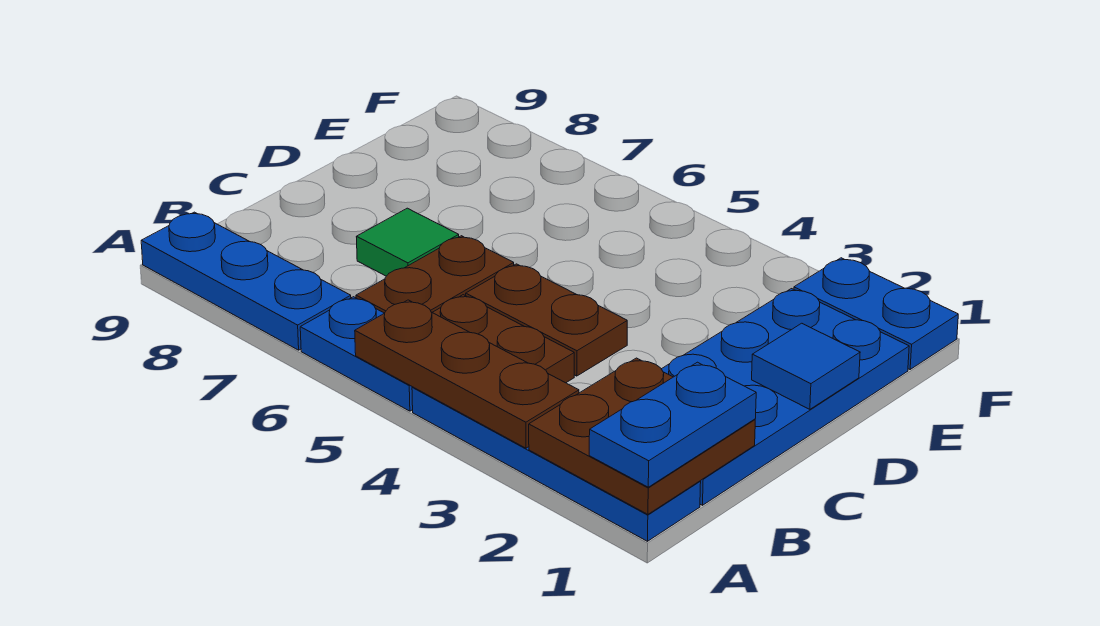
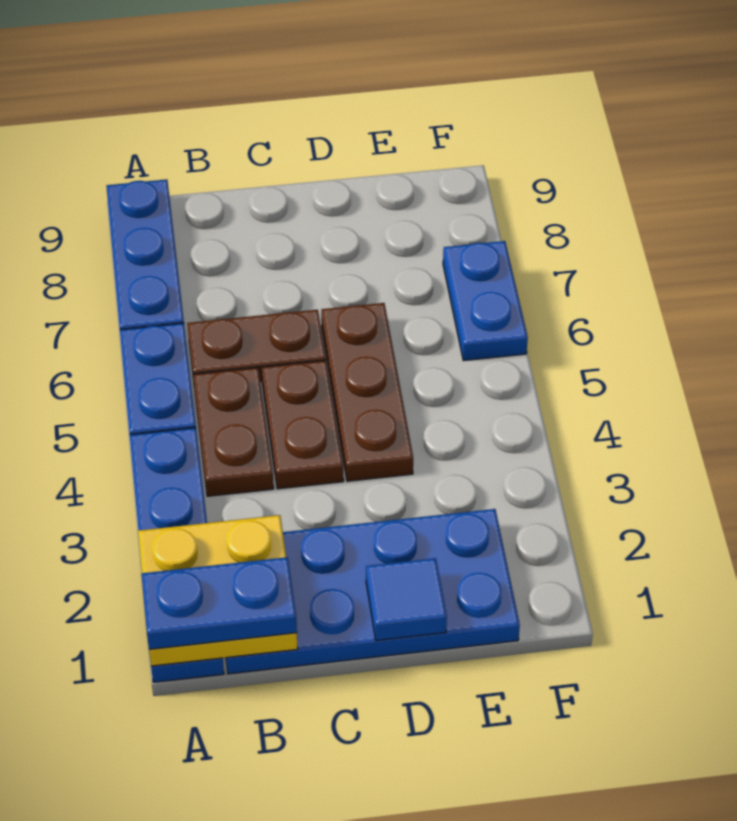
brown 2x2 plate [529,358,755,514] -> yellow 2x2 plate [138,515,298,666]
brown 1x3 plate [355,300,579,448] -> brown 1x3 plate moved to [321,303,413,481]
green 1x1 tile [356,208,459,276] -> none
blue 1x2 plate [794,258,958,369] -> blue 1x2 plate moved to [443,241,528,361]

